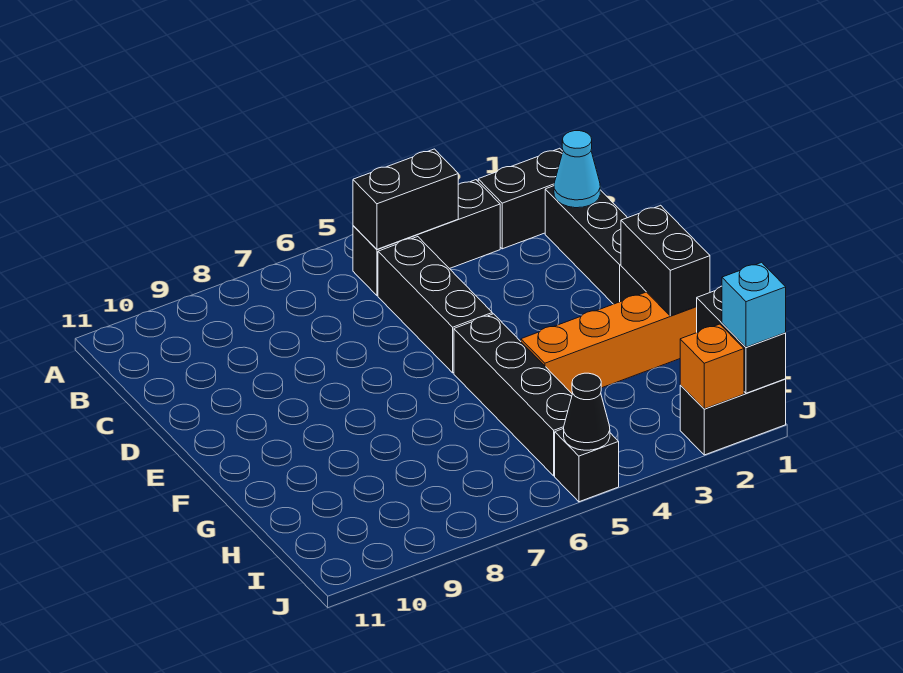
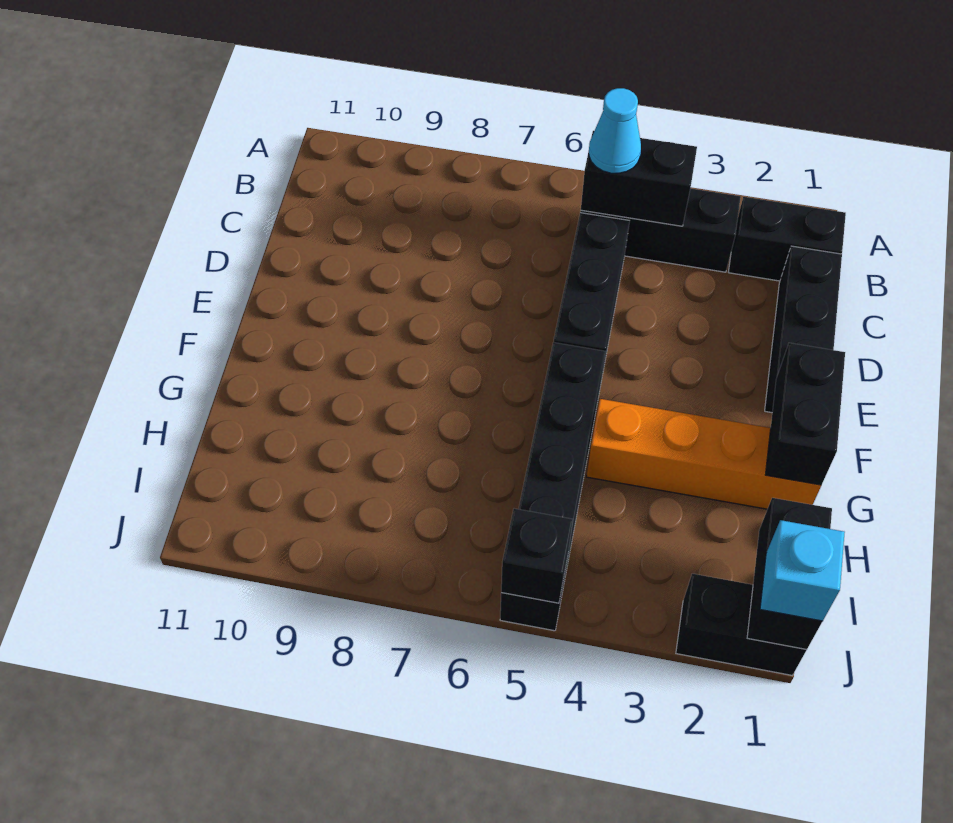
cyan 1x1 cone [554,131,600,208] -> cyan 1x1 cone moved to [589,88,641,173]
orange 1x1 brick [680,324,744,409] -> none
black 1x1 cone [564,373,610,450] -> black 1x1 brick [501,509,573,603]

